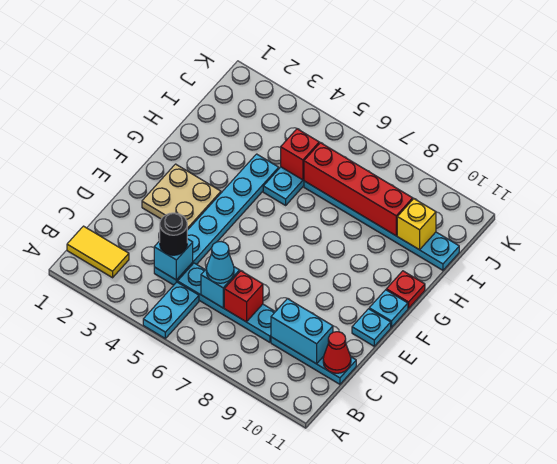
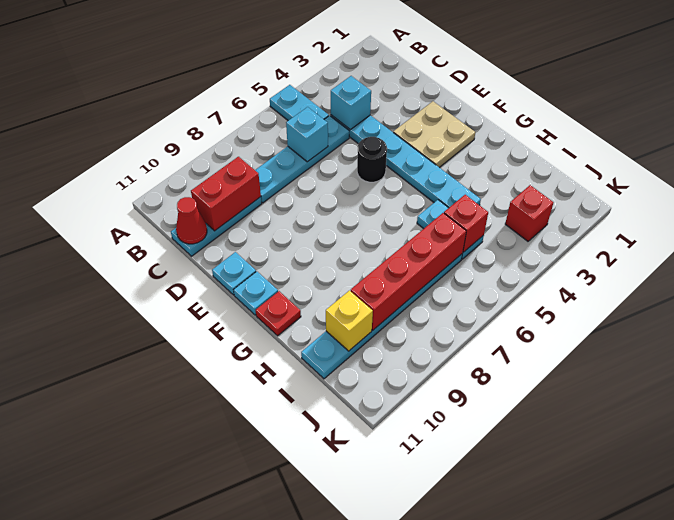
yellow 1x2 tile [67,226,129,278] -> none
black 1x1 round brick [160,213,187,255] -> black 1x1 round brick moved to [357,137,387,182]
cyan 1x1 cone [206,242,234,283] -> none
red 1x1 brick [224,271,263,322] -> red 1x1 brick moved to [505,185,553,241]
cyan 1x2 brick [271,299,333,364] -> red 1x2 brick [191,157,261,231]

